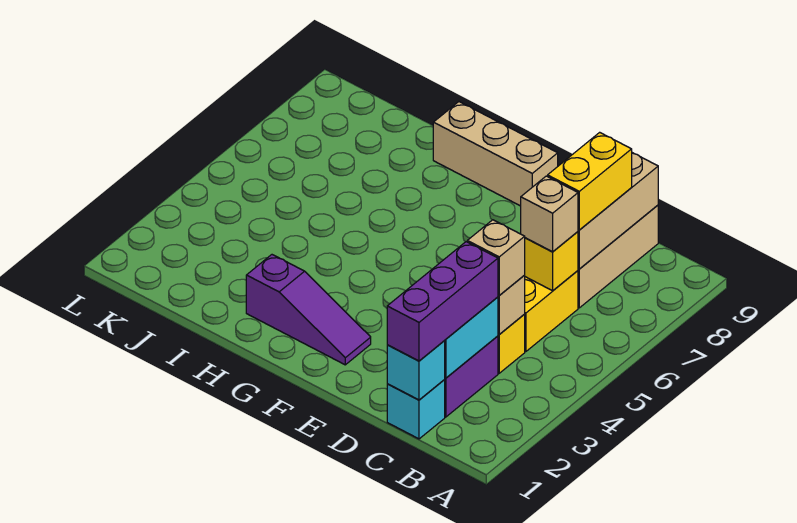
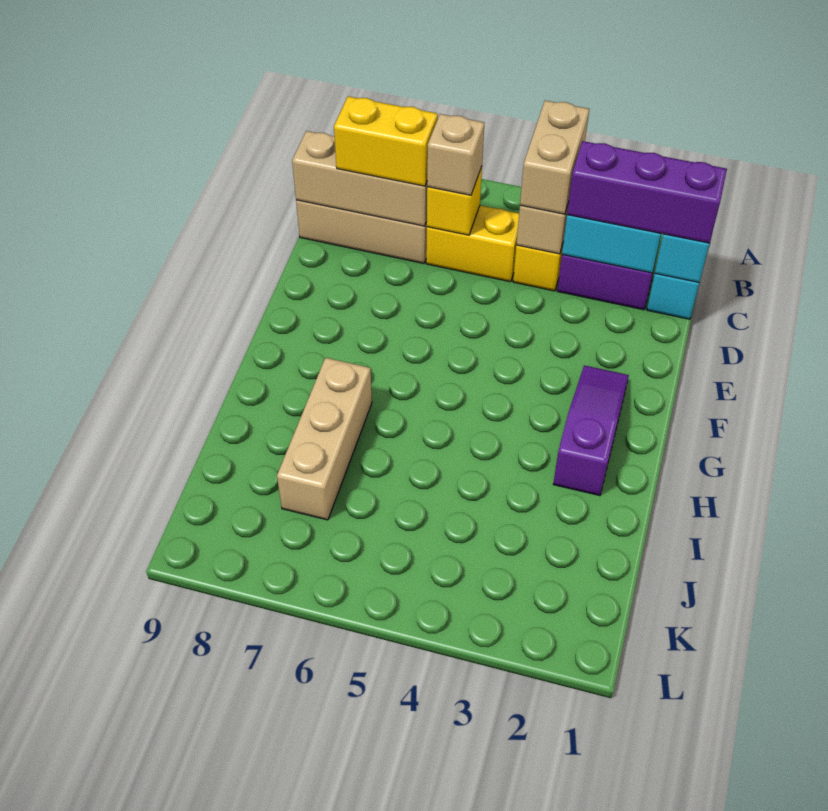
tan 1x1 brick [467,220,525,295] -> tan 1x2 brick [520,100,589,214]
tan 1x3 brick [433,102,558,206] -> tan 1x3 brick moved to [277,358,372,520]

